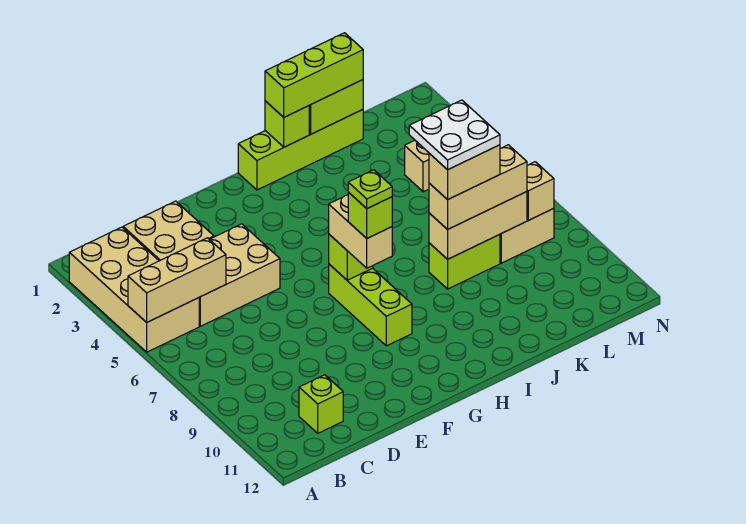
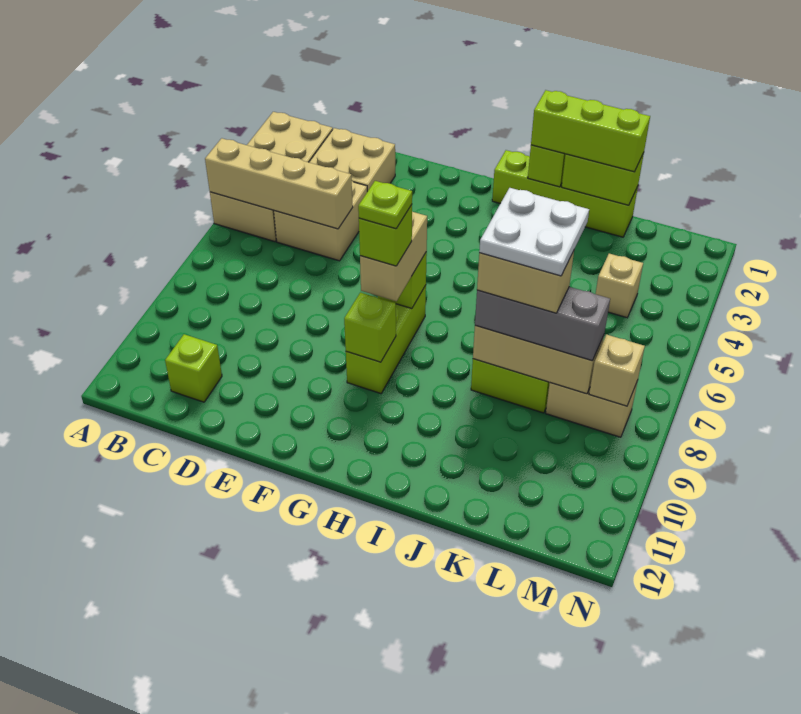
tan 1x3 brick [128,238,226,322] -> tan 1x4 brick [205,138,353,229]
tan 2x3 brick [199,224,280,326] -> tan 2x2 brick [274,181,367,261]
none -> lime 1x1 brick [344,293,396,362]
tan 1x3 brick [429,145,527,230] -> grey 1x3 brick [475,287,610,361]

